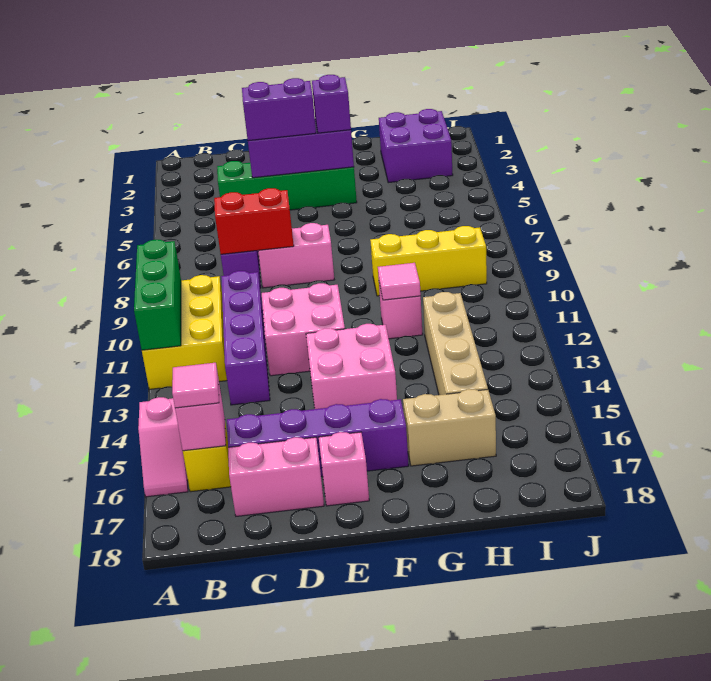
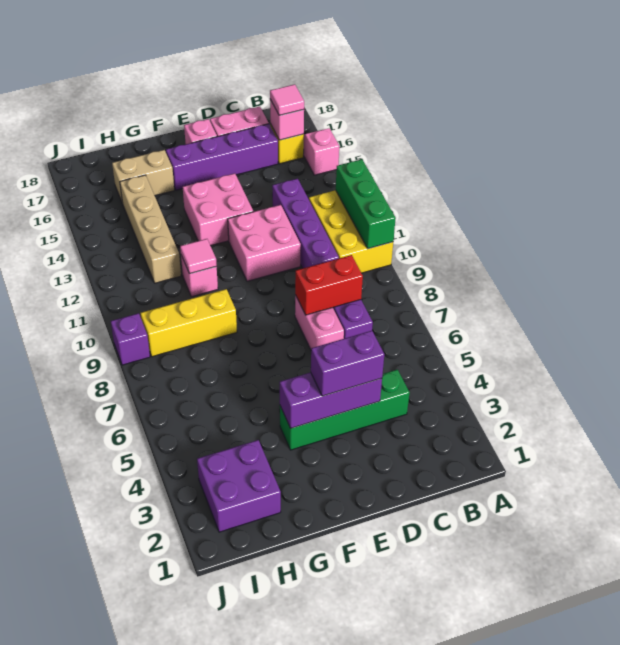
pink 1x2 brick [258,223,334,288] -> pink 1x2 brick turned to [295,295,344,349]
purple 1x1 brick [312,75,351,133] -> purple 1x1 brick moved to [111,313,150,365]

